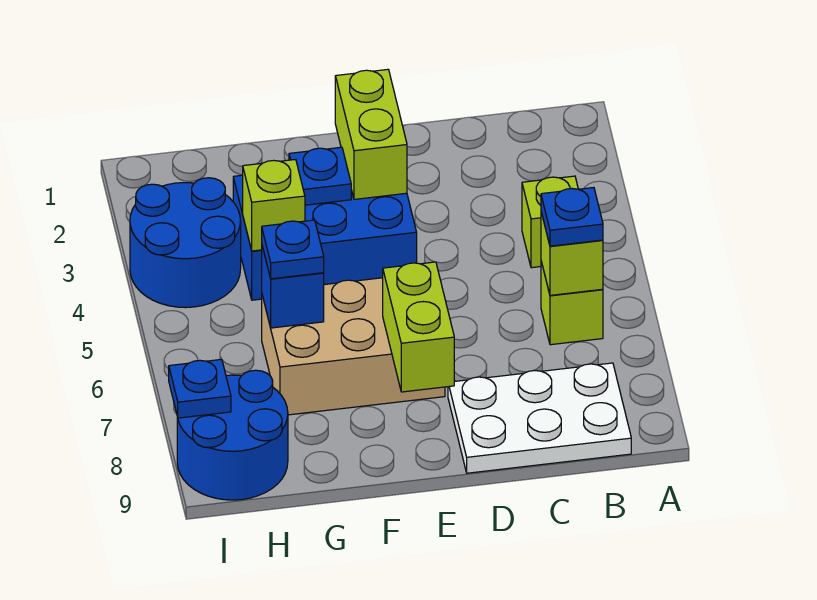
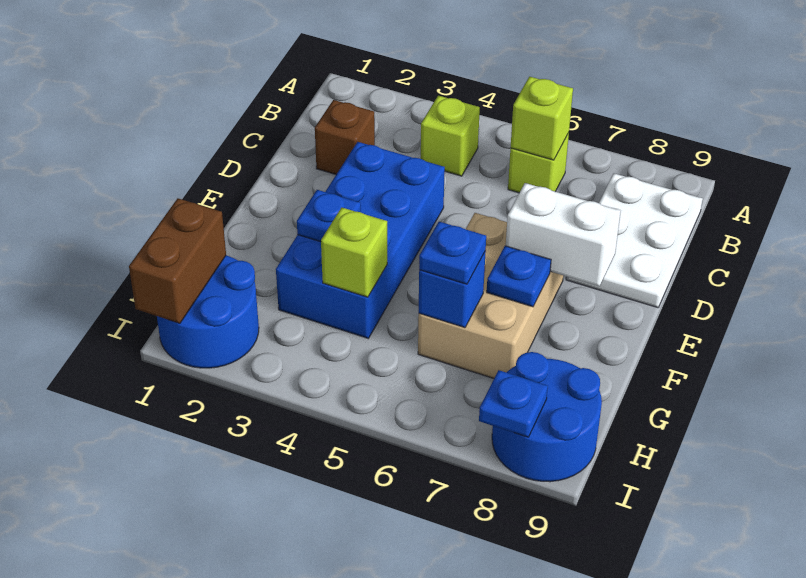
blue 1x1 plate [541,188,603,246] -> blue 1x1 plate moved to [487,246,551,307]
none -> brown 1x1 brick [315,100,375,174]
lime 1x2 brick [335,69,407,199] -> none
blue 2x3 brick [233,175,417,300] -> blue 2x4 brick [276,142,445,338]
lime 1x2 brick [383,262,454,392] -> white 1x2 brick [506,183,621,286]
none -> brown 1x2 brick [129,198,226,324]
blue 2x2 round brick [130,178,241,308] -> blue 2x2 round brick moved to [157,256,259,368]

